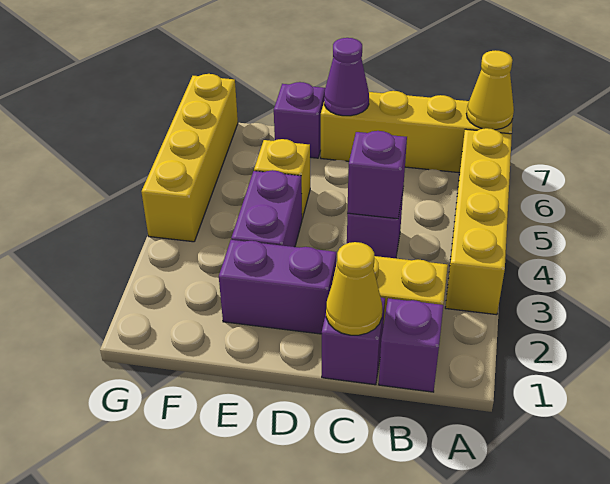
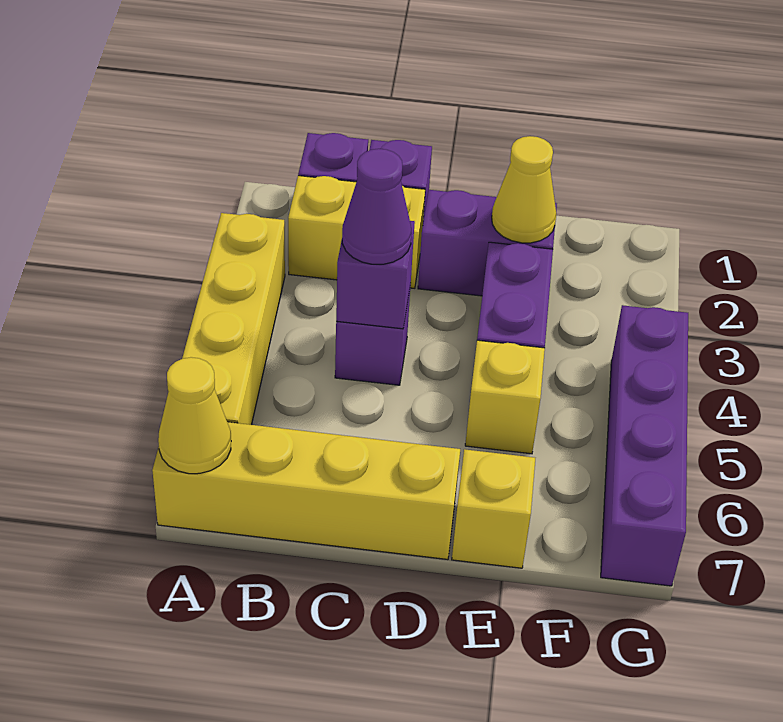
yellow 1x1 cone [326,242,382,335] -> yellow 1x1 cone moved to [492,136,557,243]
purple 1x1 cone [324,38,369,116] -> purple 1x1 cone moved to [342,149,412,264]
purple 1x1 brick [274,82,325,158] -> yellow 1x1 brick [452,449,535,568]
yellow 1x4 brick [141,74,238,242] -> purple 1x4 brick [601,305,688,586]

